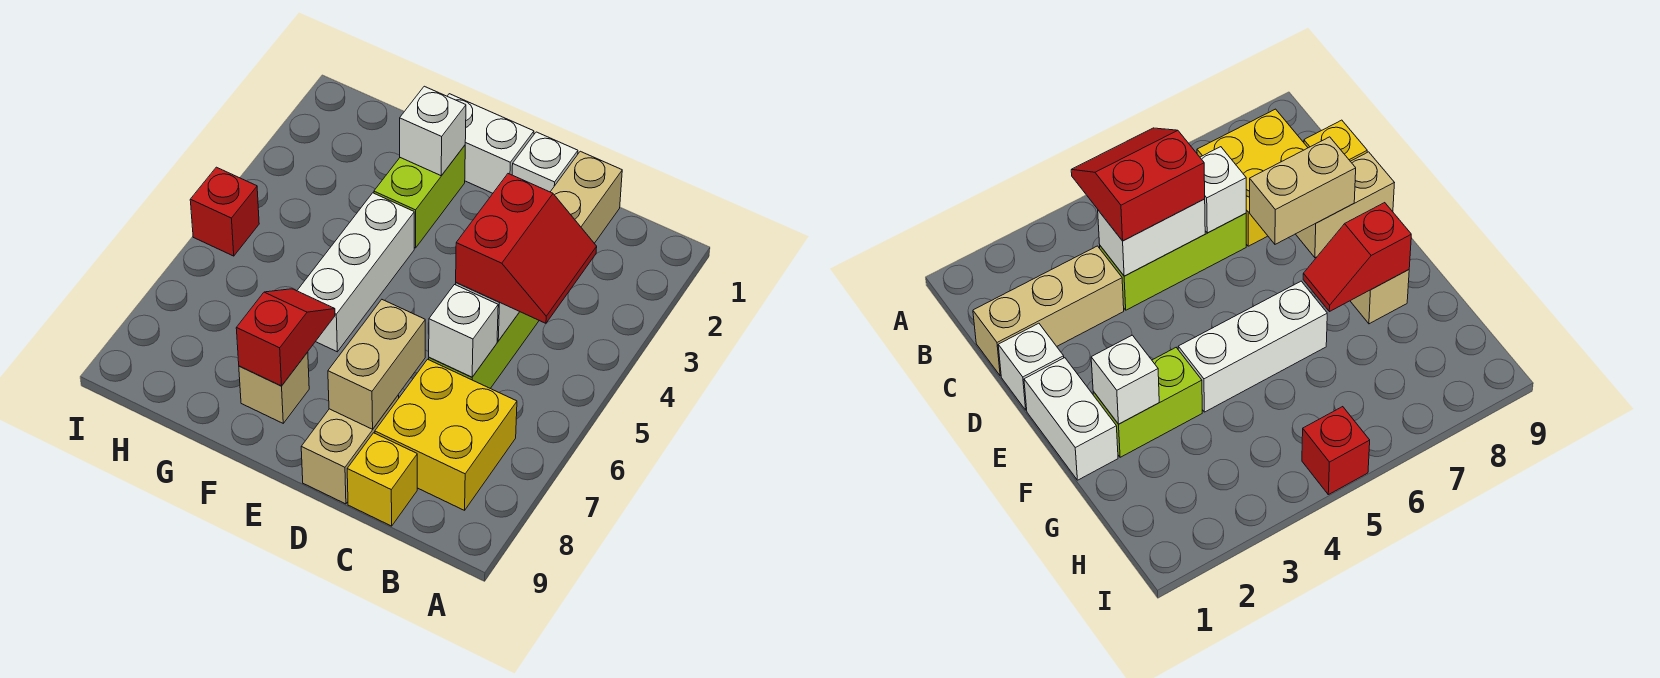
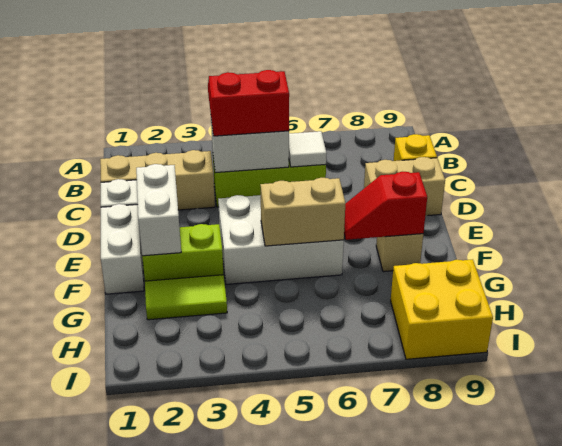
yellow 2x2 brick [375,359,517,510] -> yellow 2x2 brick moved to [391,259,493,359]
white 1x1 brick [429,285,498,377] -> white 1x1 tile [289,131,327,167]
tan 1x2 brick [328,300,425,429] -> tan 1x2 brick moved to [260,178,345,246]
white 1x1 brick [400,86,466,176] -> white 1x2 brick [136,164,181,256]
white 1x3 brick [297,193,414,352] -> white 2x3 brick [218,195,344,284]
none -> lime 1x2 tile [145,275,227,320]
red 1x1 brick [190,167,259,256] -> none

